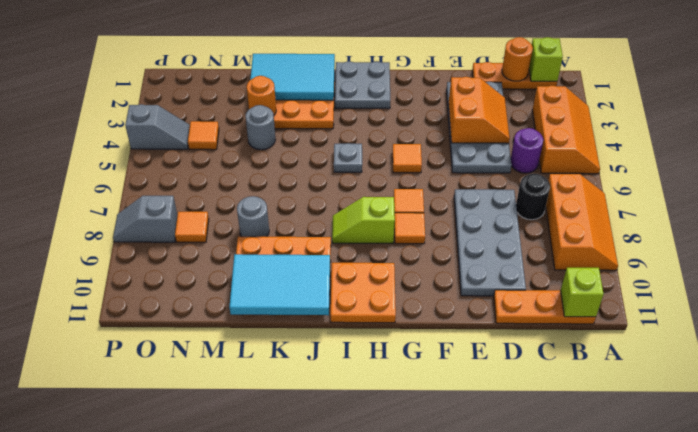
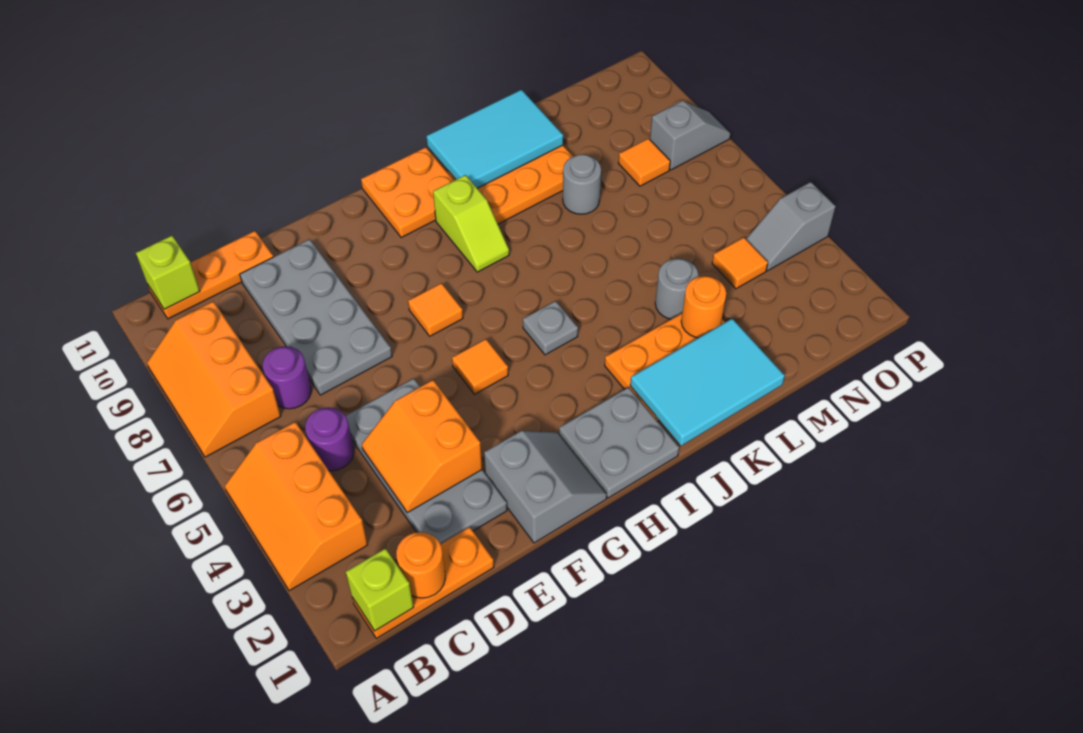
black 1x1 round brick [516,174,550,220] -> purple 1x1 round brick [263,346,311,409]
none -> grey 2x2 slope [484,431,607,543]
orange 1x1 tile [394,213,425,244] -> none
lime 1x2 slope [332,197,395,244] -> lime 1x2 slope turned to [433,175,509,272]

